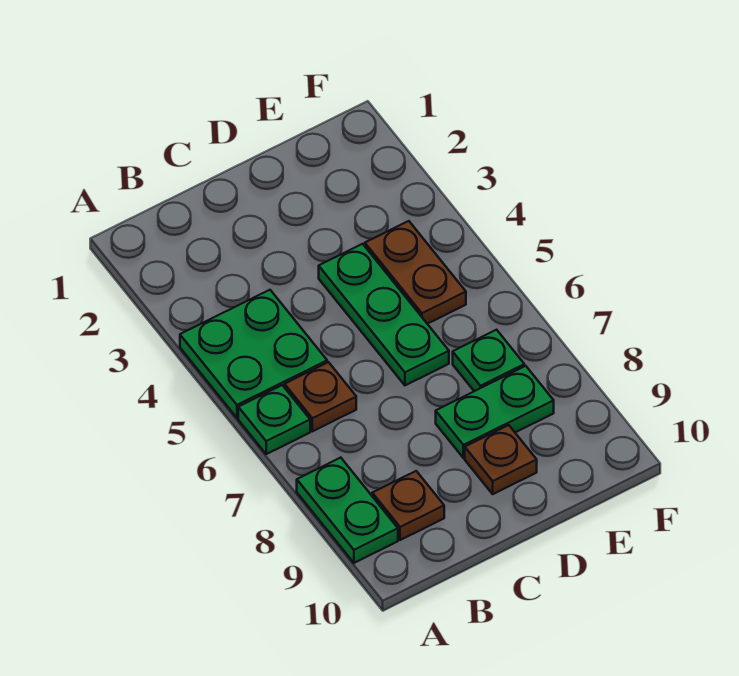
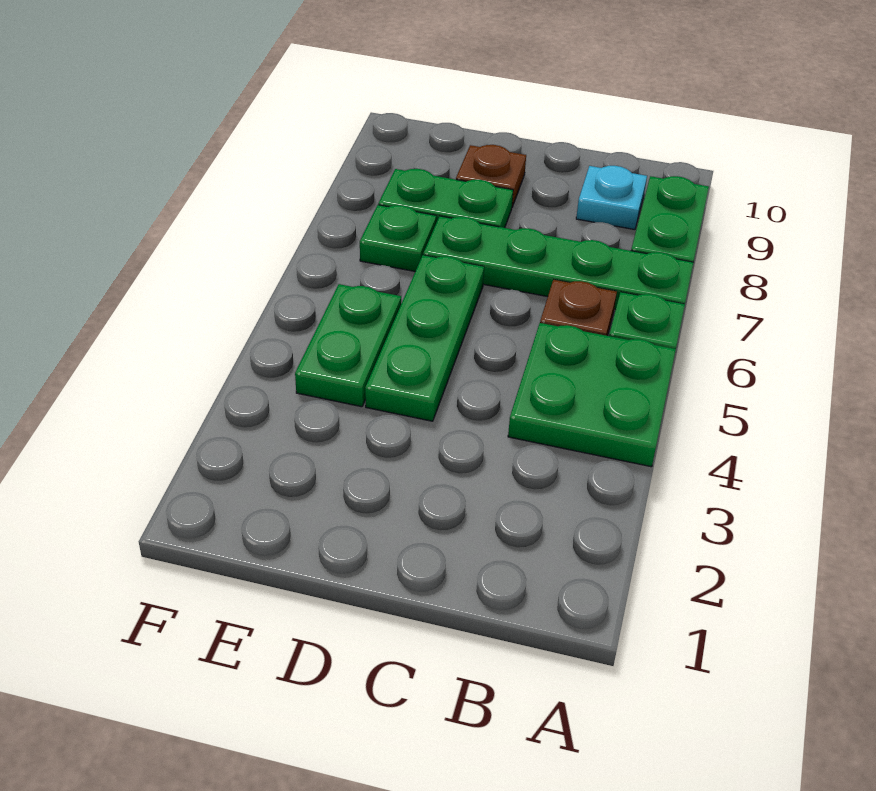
none -> green 1x4 plate [423,216,694,309]
brown 1x1 plate [372,471,444,540] -> cyan 1x1 plate [576,166,647,230]
brown 1x2 plate [365,221,466,324] -> green 1x2 plate [295,284,401,407]

